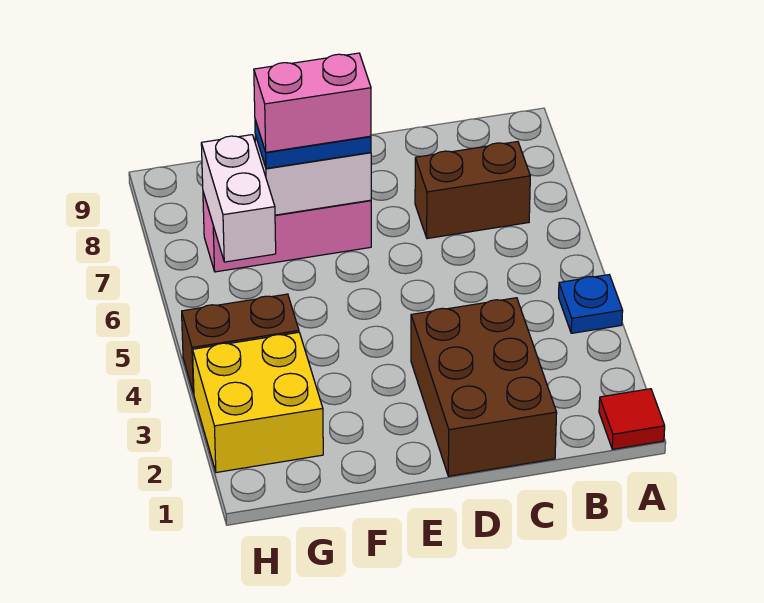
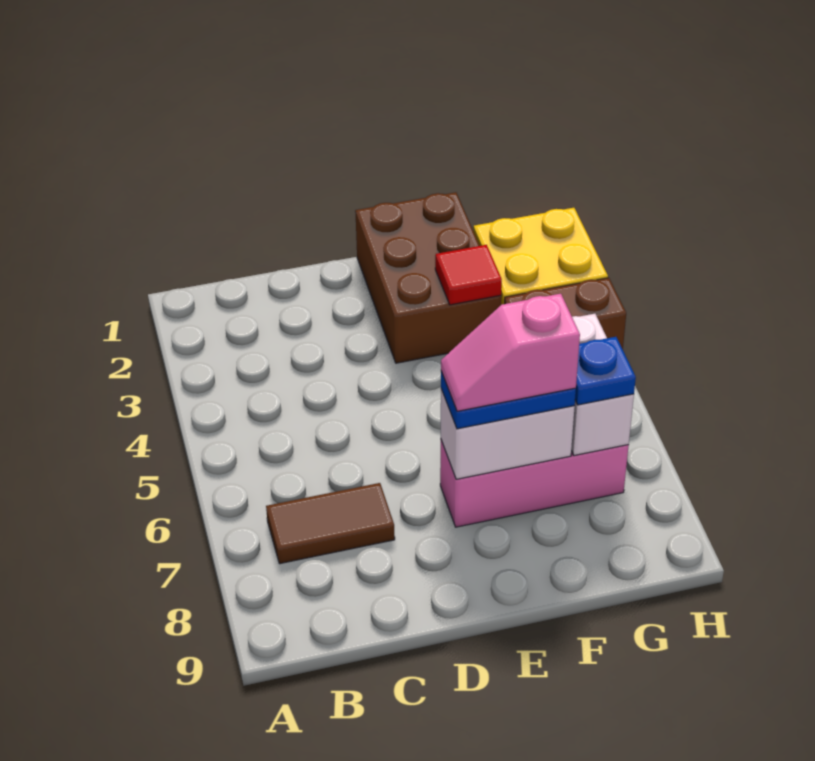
red 1x1 tile [599,389,665,449] -> red 1x1 tile moved to [435,245,502,305]
blue 1x1 plate [559,275,623,333] -> blue 1x1 plate moved to [575,337,636,405]
brown 1x2 brick [415,142,530,239] -> brown 1x2 tile [266,483,395,564]
brown 2x3 brick [411,298,557,476] -> brown 2x3 brick moved to [355,192,501,363]
pink 1x2 brick [254,53,371,152] -> pink 1x2 slope [441,294,580,411]

